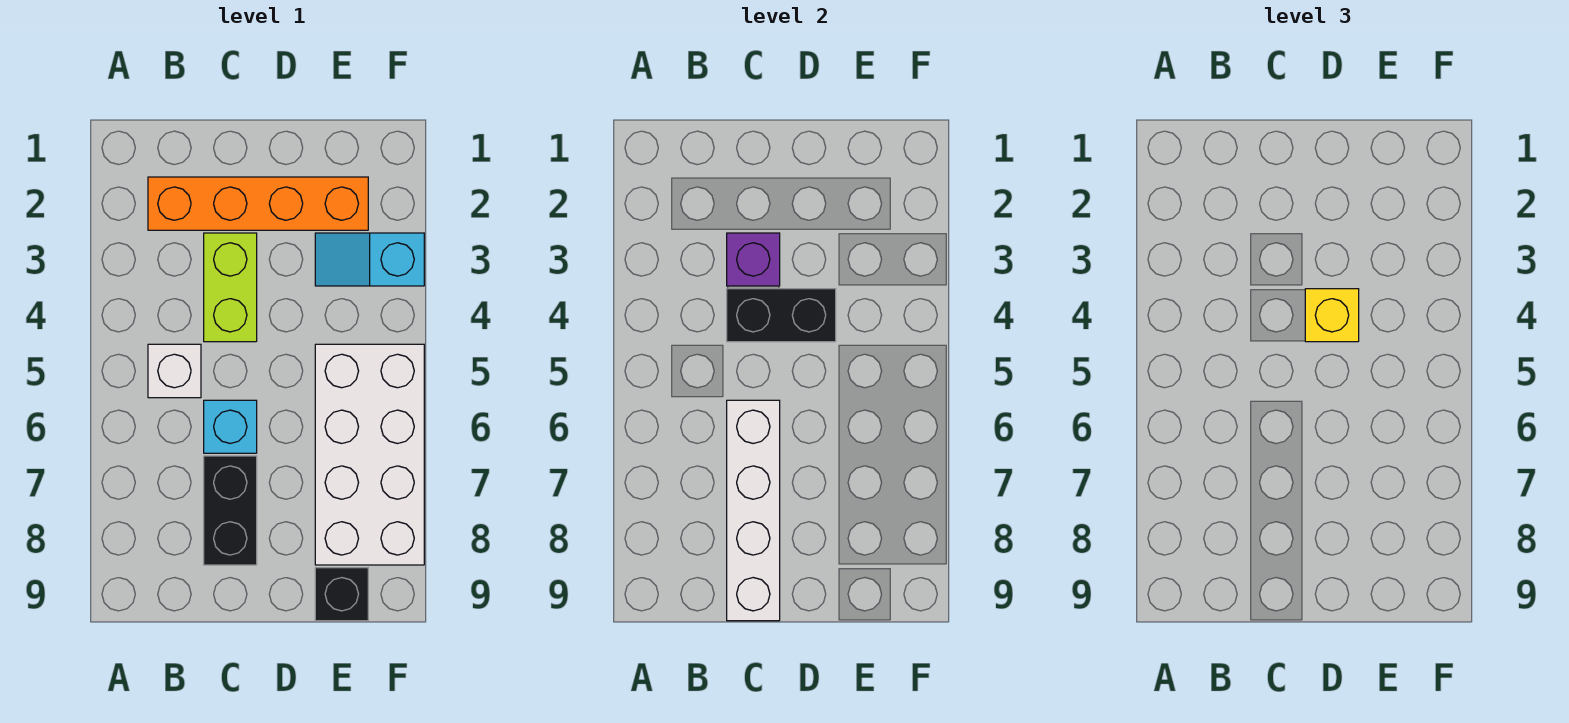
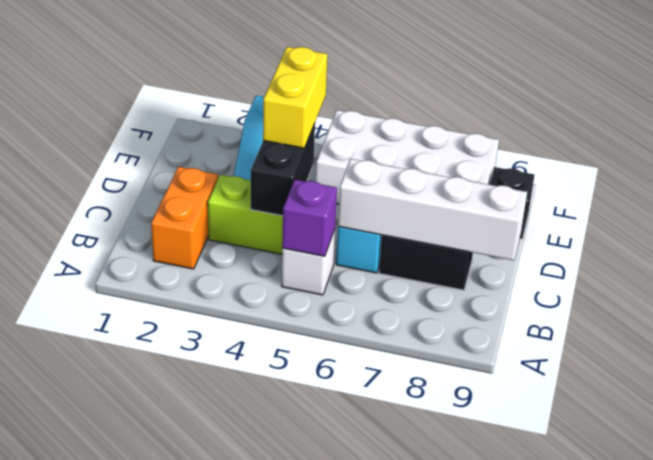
orange 1x4 brick [148,177,368,230] -> orange 1x2 brick [151,167,218,269]
purple 1x1 brick [727,233,780,286] -> purple 1x1 brick moved to [282,180,337,256]
yellow 1x1 brick [1305,289,1359,342] -> yellow 1x2 brick [263,47,327,148]

